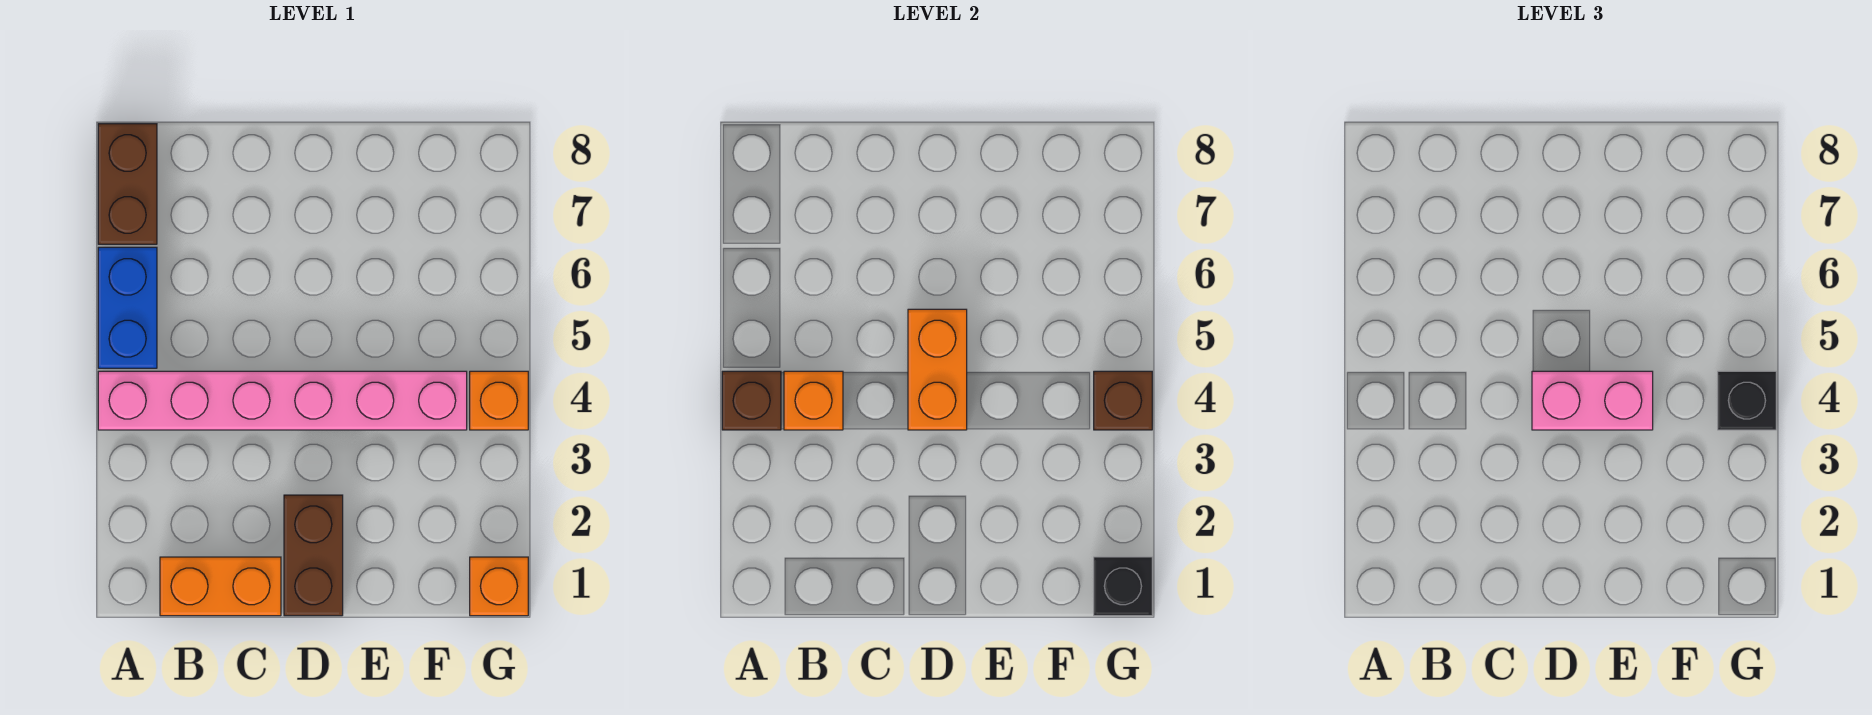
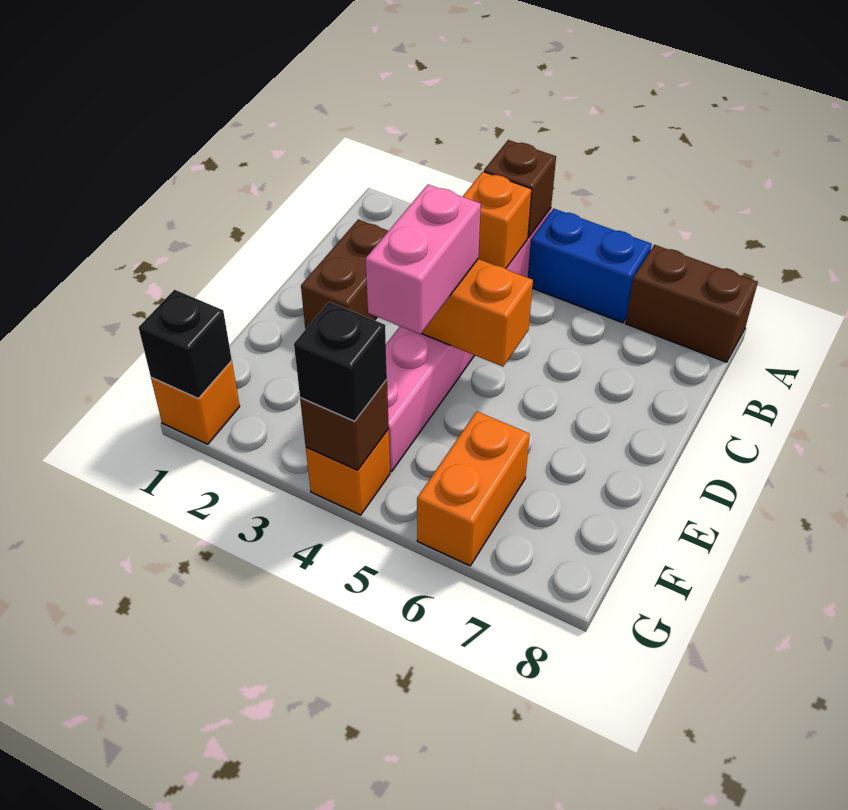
orange 1x2 brick [160,557,281,616] -> orange 1x2 brick moved to [417,411,530,566]
brown 1x2 brick [284,495,343,616] -> brown 1x2 brick turned to [301,219,388,330]

